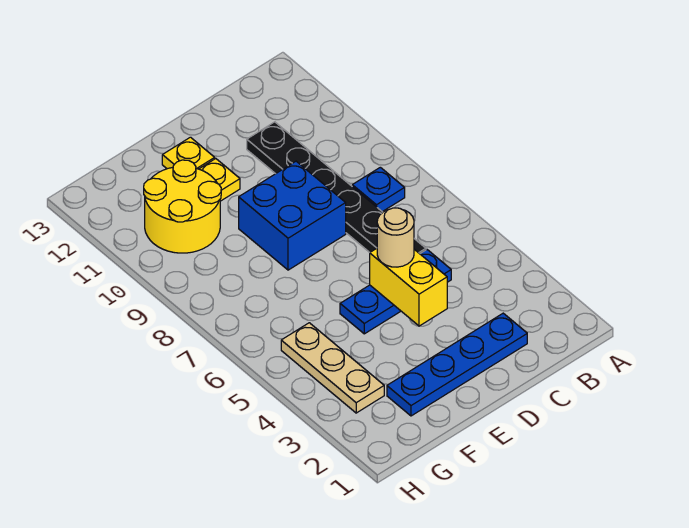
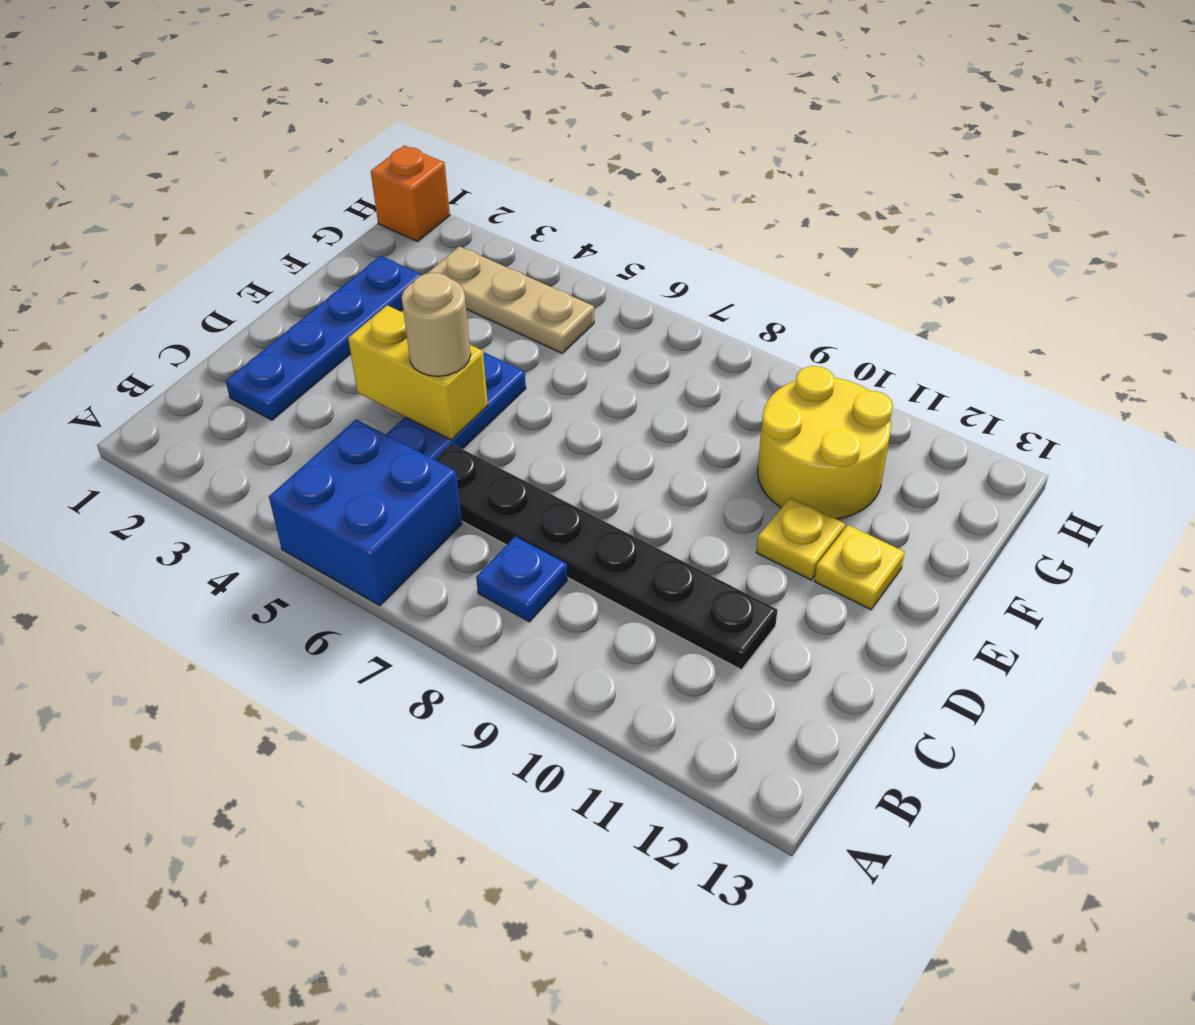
blue 2x2 brick [239,161,346,270] -> blue 2x2 brick moved to [269,419,462,606]
none -> orange 1x1 brick [371,146,450,241]

